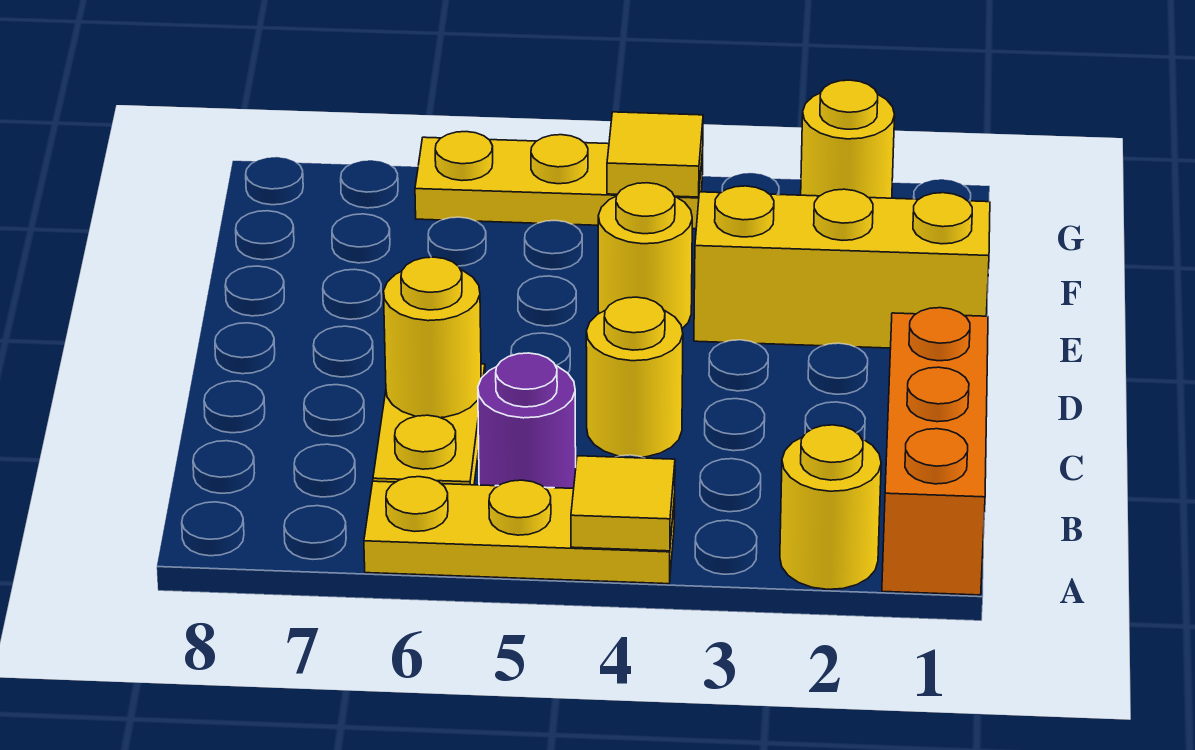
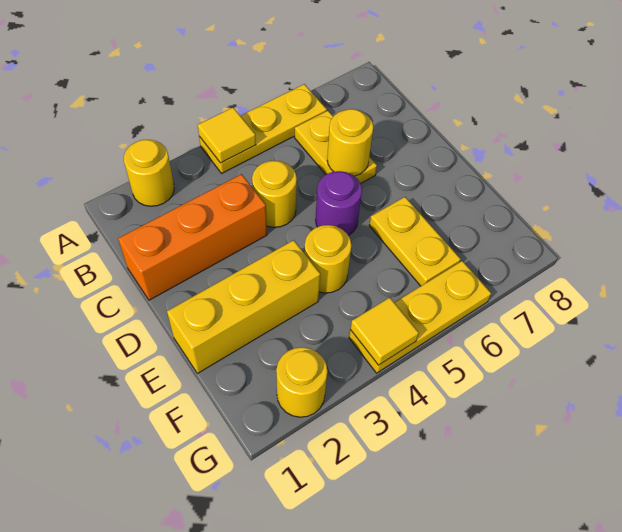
orange 1x3 brick [882,308,988,595] -> orange 1x3 brick turned to [118,174,267,300]
purple 1x1 round brick [478,353,576,489] -> purple 1x1 round brick moved to [316,171,362,235]
none -> yellow 1x2 plate [369,197,461,286]

